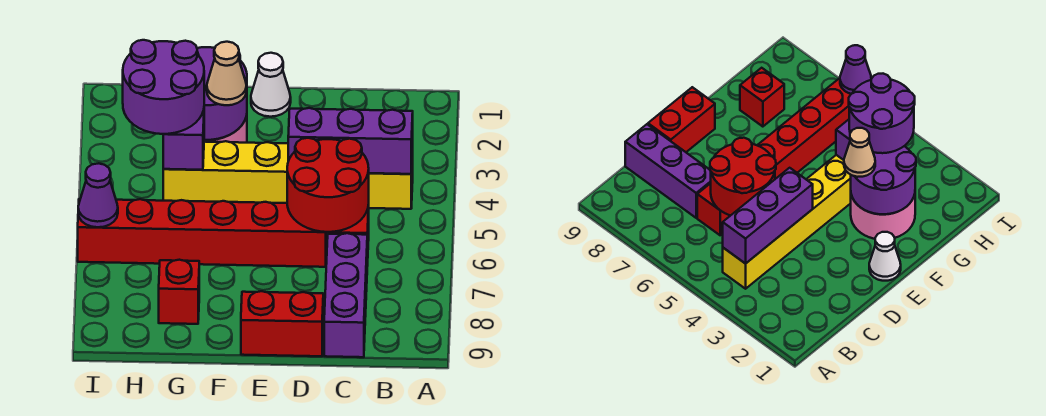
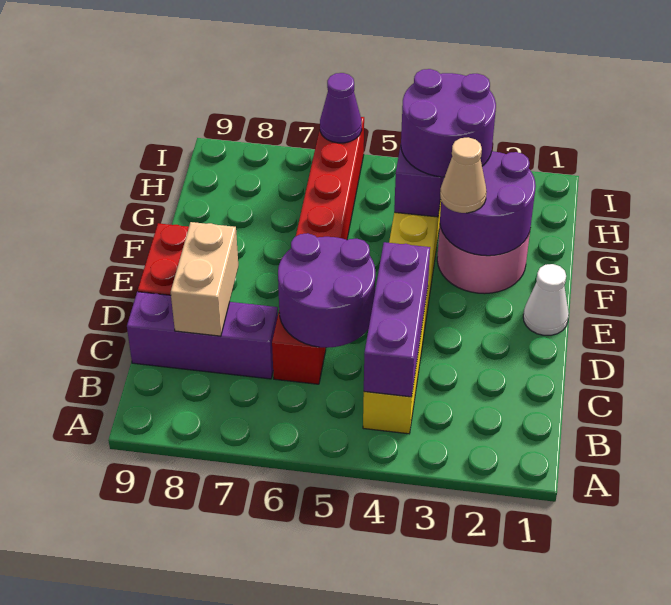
red 2x2 round brick [287,138,369,232] -> purple 2x2 round brick [278,233,375,348]
none -> tan 1x2 brick [171,222,238,336]
red 1x1 brick [159,260,199,324] -> none

